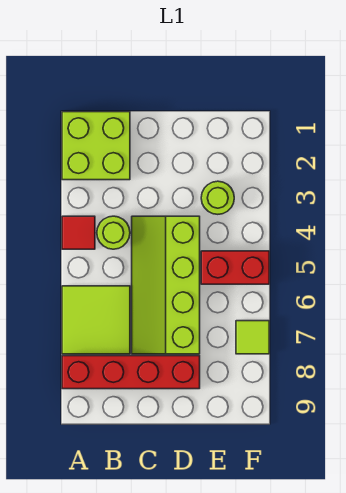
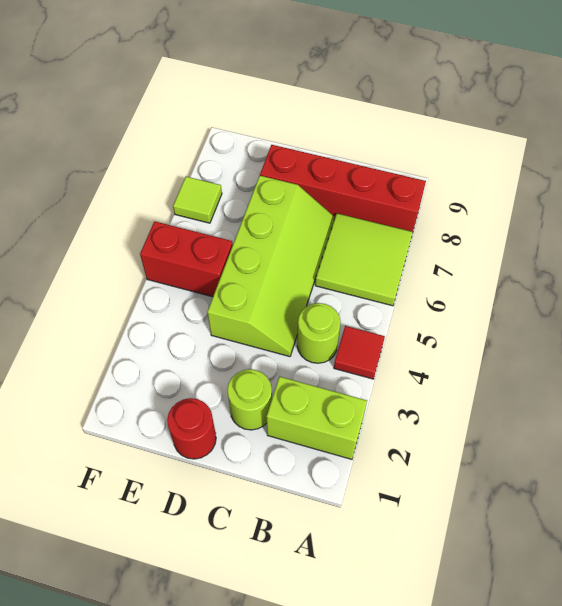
lime 2x2 brick [62,112,130,180] -> lime 1x2 brick [266,377,367,459]
none -> red 1x1 round brick [167,398,216,459]
lime 1x1 round brick [201,181,234,214] -> lime 1x1 round brick moved to [227,369,272,430]

